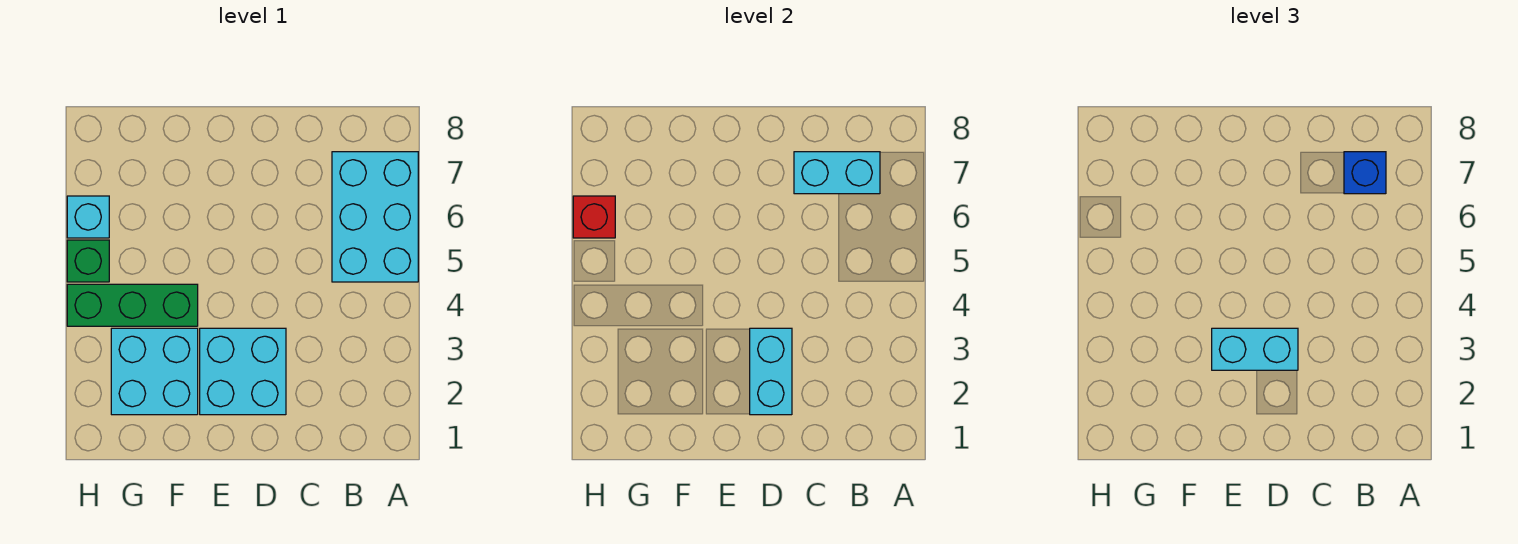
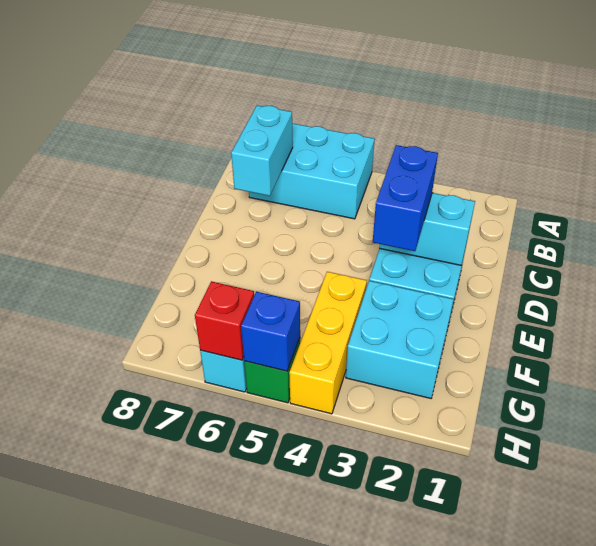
blue 1x1 brick [1344,152,1386,194] -> blue 1x1 brick moved to [241,292,300,371]
cyan 1x2 brick [1212,328,1298,370] -> blue 1x2 brick [373,145,438,251]
green 1x3 brick [67,284,198,326] -> yellow 1x3 brick [289,272,367,414]

